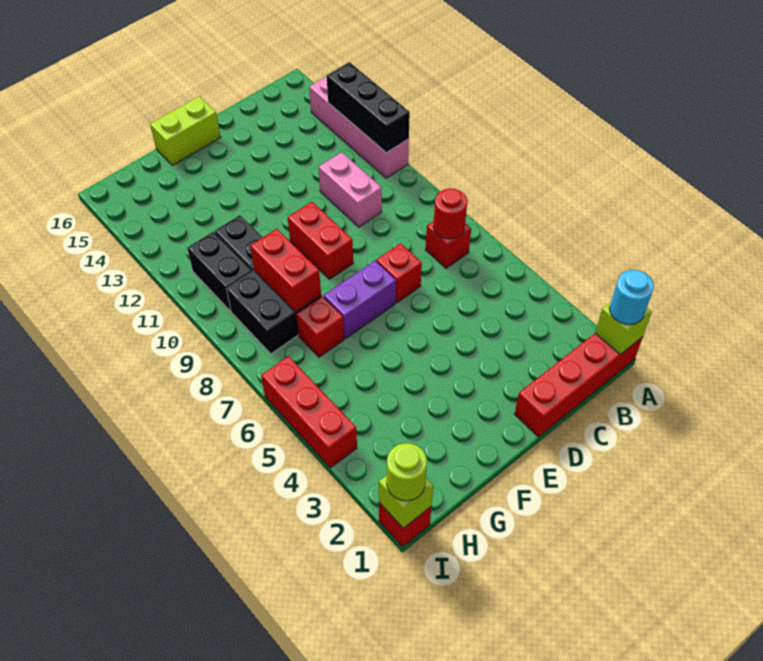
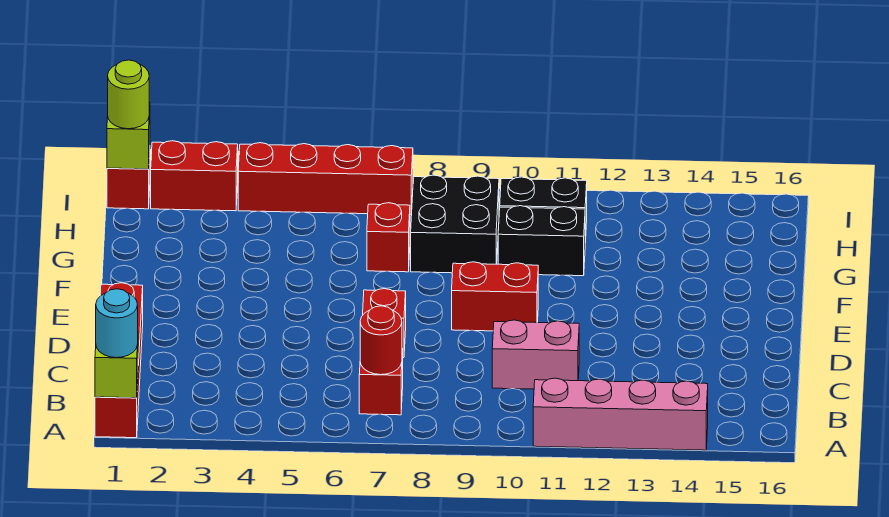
black 1x3 brick [327,62,410,153] -> none
purple 1x2 brick [324,261,396,338] -> none
lime 1x2 brick [150,96,221,165] -> none
red 1x2 brick [250,229,321,312] -> red 1x2 brick moved to [151,141,238,211]
red 1x3 brick [261,356,357,468] -> red 1x4 brick [238,143,413,215]

